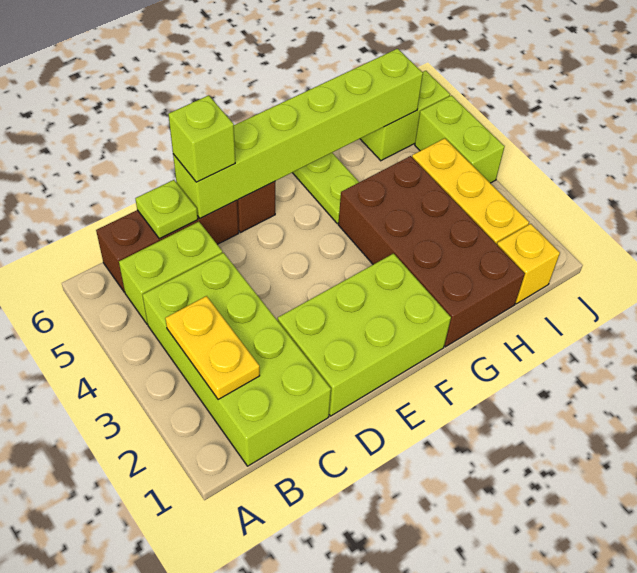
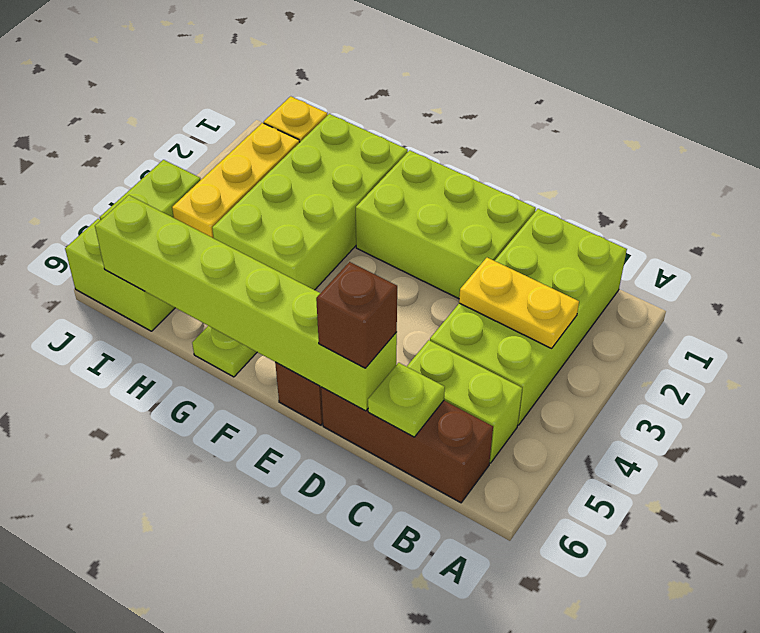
yellow 1x2 plate [165,296,260,400] -> yellow 1x2 plate turned to [459,258,579,348]
lime 1x1 brick [168,95,235,182] -> brown 1x1 brick [316,262,397,368]
brown 2x4 brick [338,156,525,347] -> lime 2x4 brick [212,114,408,290]

